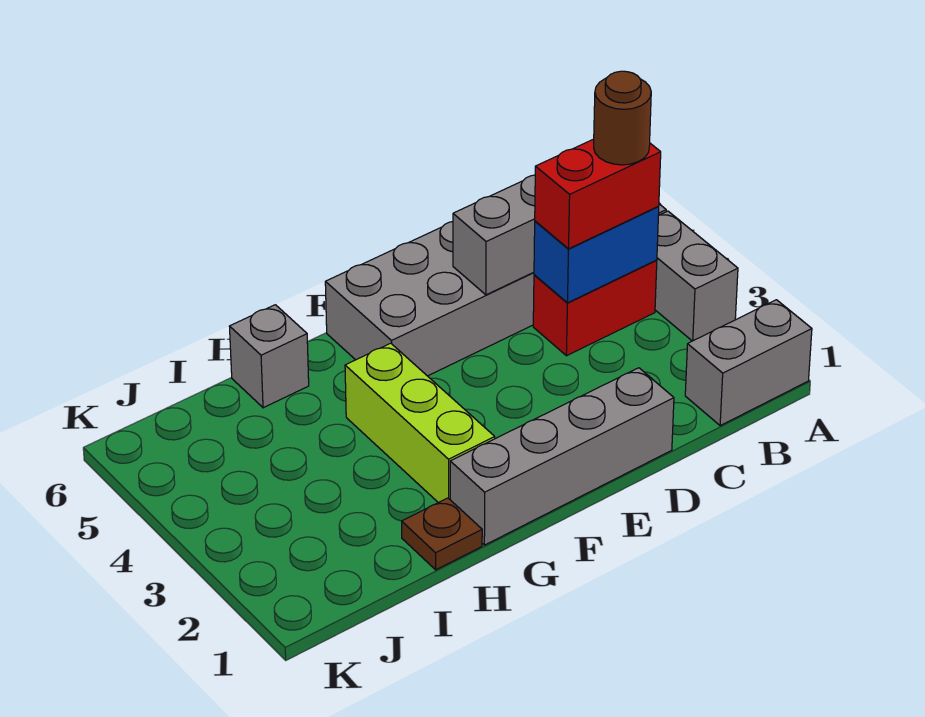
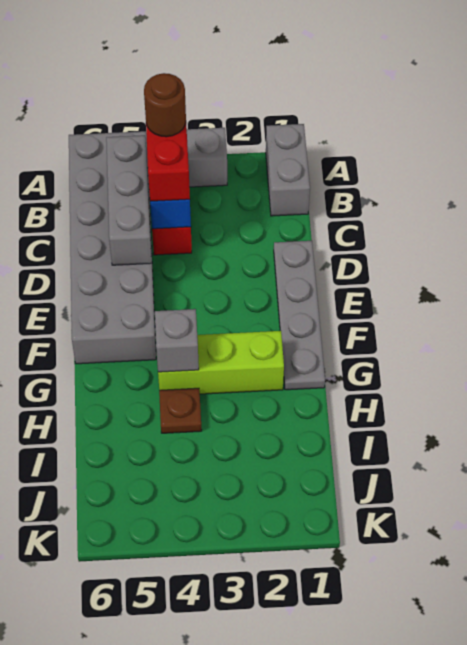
grey 1x4 brick [450,368,674,545] -> grey 1x4 plate [274,241,325,390]
brown 1x1 plate [402,498,482,570] -> brown 1x1 plate moved to [159,388,202,433]
grey 1x1 brick [229,305,309,408] -> grey 1x1 brick moved to [155,309,199,372]

